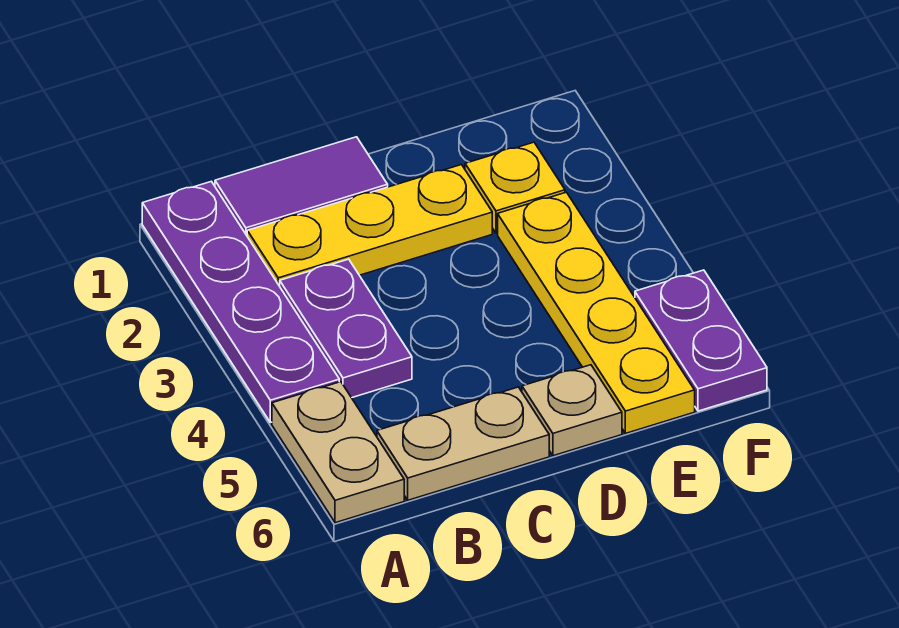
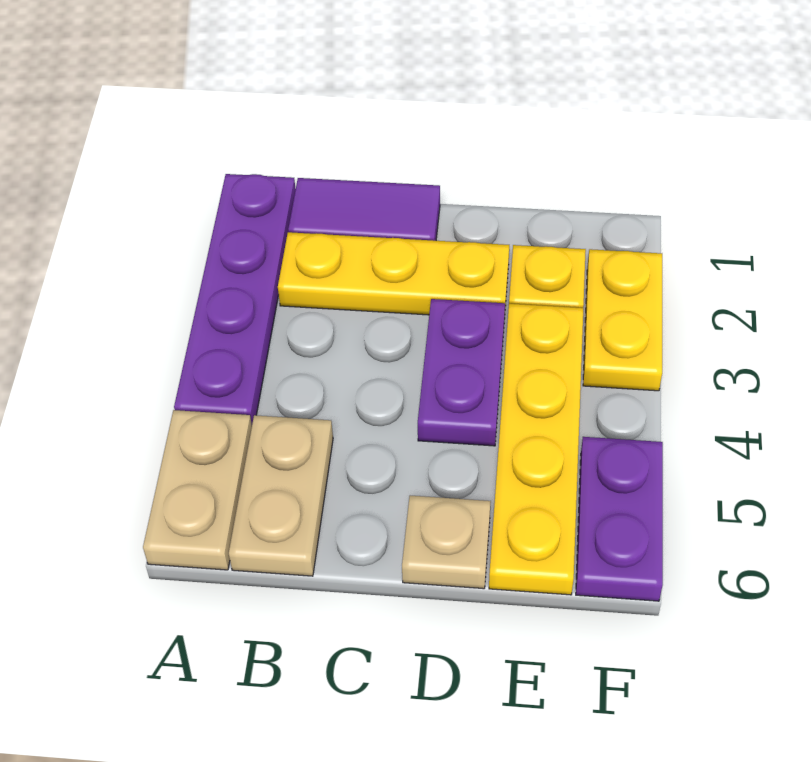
purple 1x2 plate [280,259,412,398] -> purple 1x2 plate moved to [418,299,505,446]
tan 1x2 plate [377,387,549,500] -> tan 1x2 plate turned to [229,415,333,576]
none -> yellow 1x2 plate [583,249,662,391]

